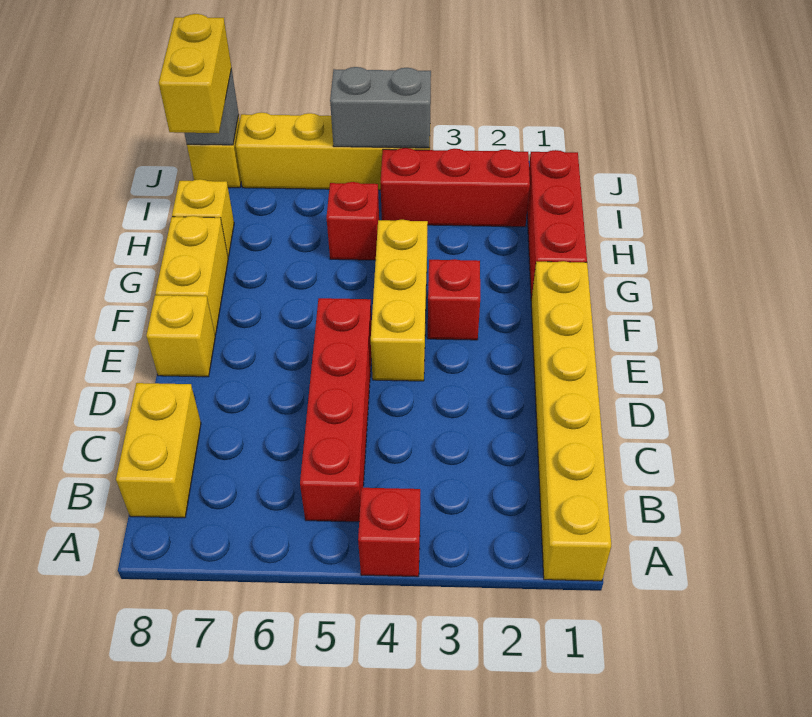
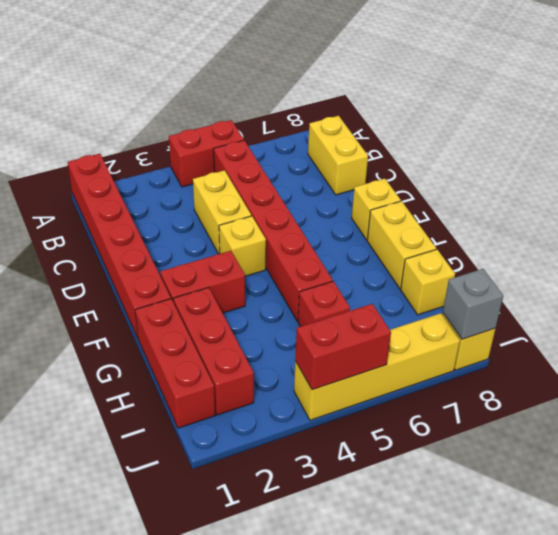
yellow 1x6 brick [531,261,611,581] -> red 1x6 brick [68,154,171,338]
red 1x1 brick [358,488,420,577] -> red 1x2 brick [169,120,244,187]
red 1x4 brick [300,298,372,522] -> red 1x6 brick [214,140,333,321]
yellow 1x3 brick [371,220,428,381] -> yellow 1x1 brick [219,216,266,276]
red 1x1 brick [428,259,480,340] -> red 1x2 brick [160,251,245,313]
red 1x3 brick [381,148,530,227] -> red 1x3 brick turned to [173,288,254,415]
yellow 1x2 brick [159,14,231,133] -> yellow 1x2 brick moved to [193,170,251,254]
grey 1x2 brick [330,67,431,148] -> red 1x2 brick [295,304,391,390]

